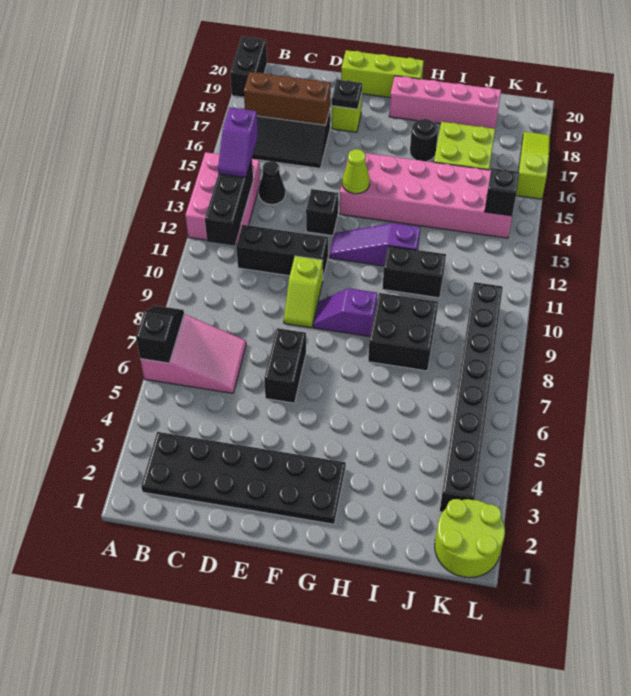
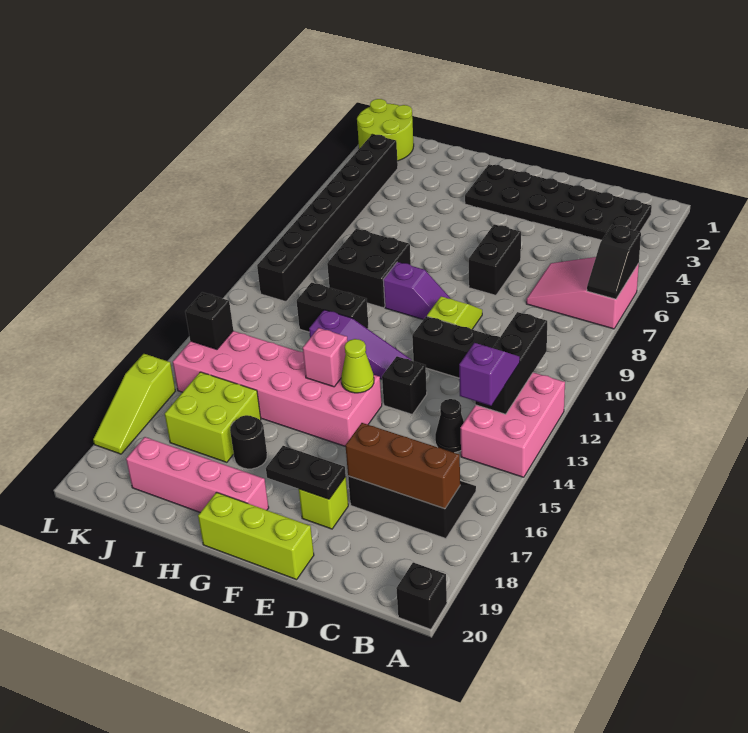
black 1x2 brick [230,37,267,97] -> black 1x1 brick [396,562,447,629]
black 1x1 plate [332,80,362,109] -> black 1x2 plate [266,446,346,499]
none -> pink 1x1 brick [303,328,348,387]

